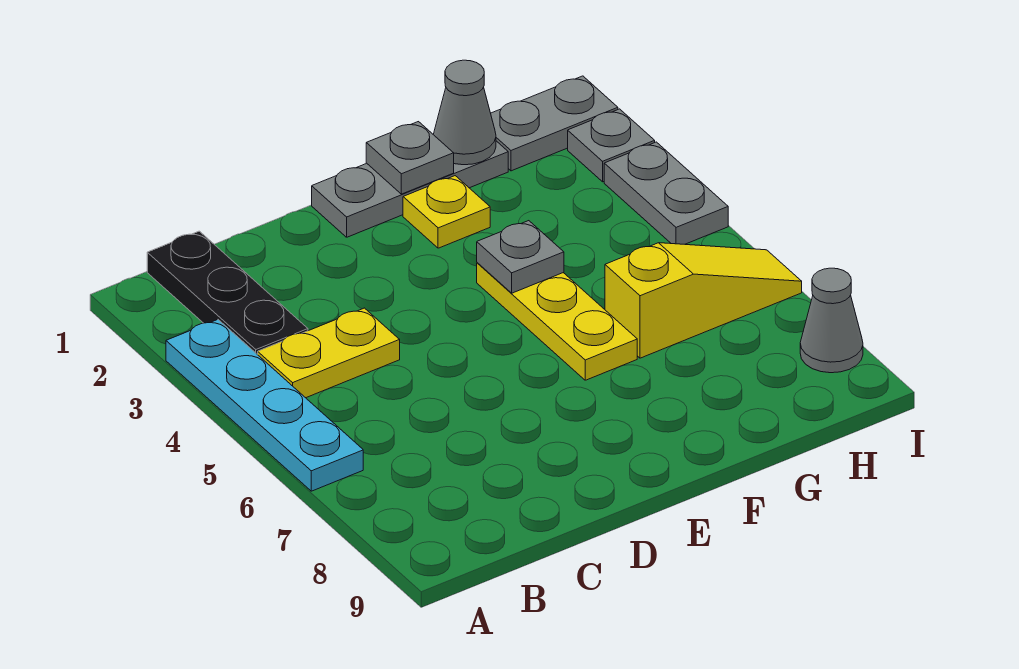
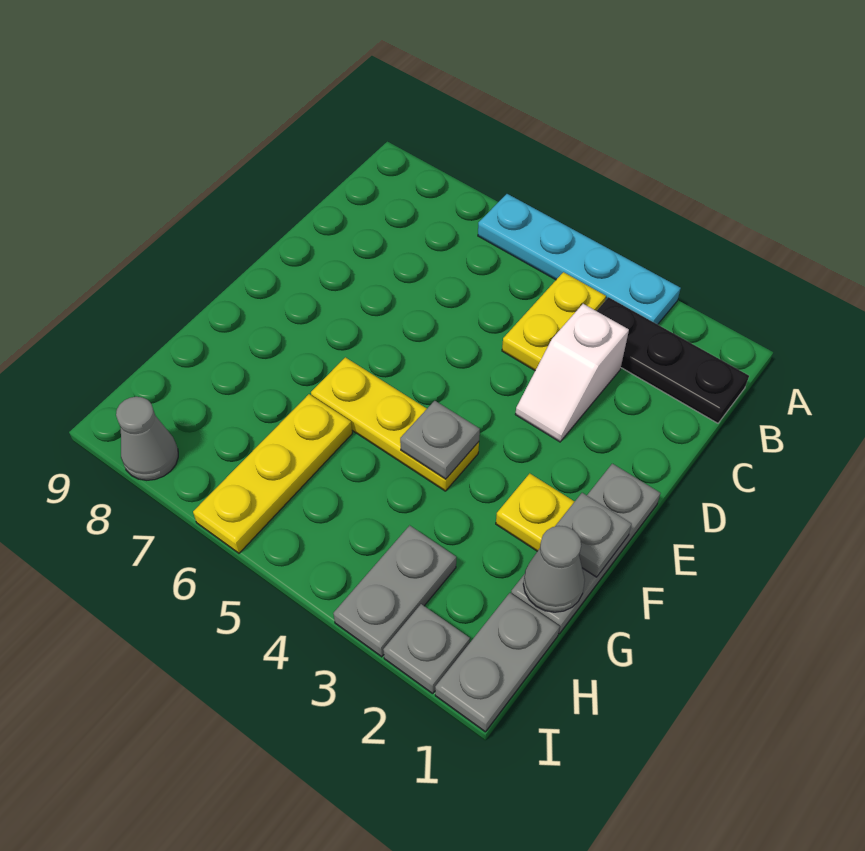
none -> white 1x2 slope [515,304,629,442]
yellow 1x3 slope [605,243,802,358] -> yellow 1x3 plate [193,394,352,553]
grey 1x2 plate [604,142,728,244] -> grey 1x2 plate turned to [333,525,456,657]

